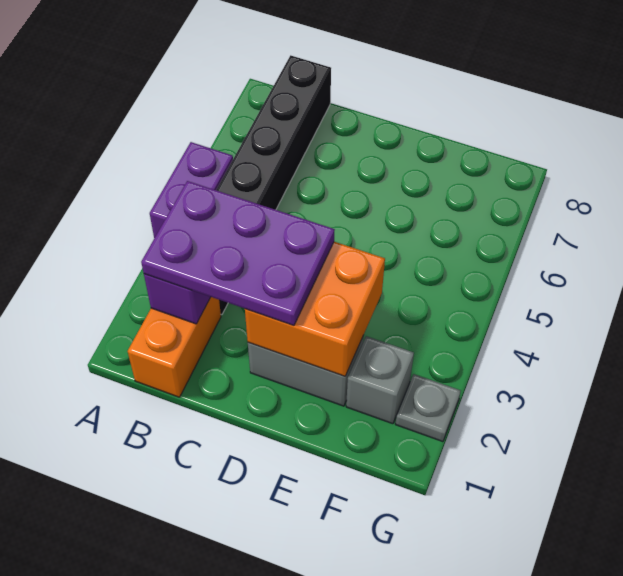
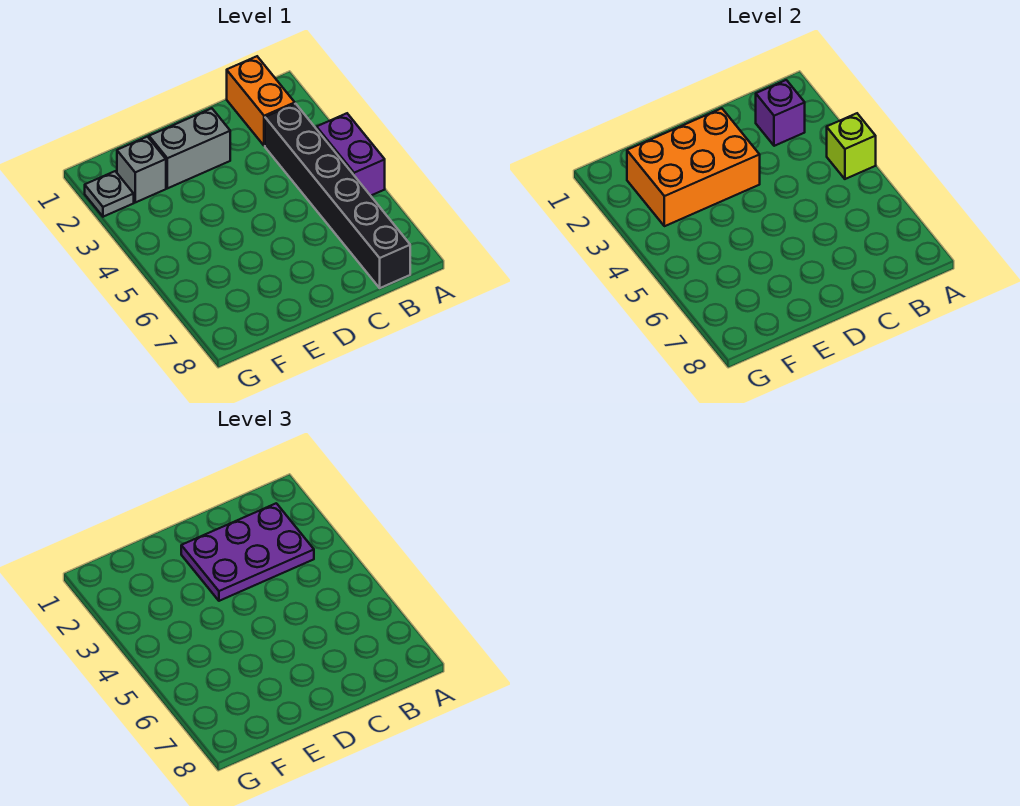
none -> lime 1x1 brick [827,113,876,179]
orange 2x2 brick [245,242,385,376] -> orange 2x3 brick [627,108,760,226]

